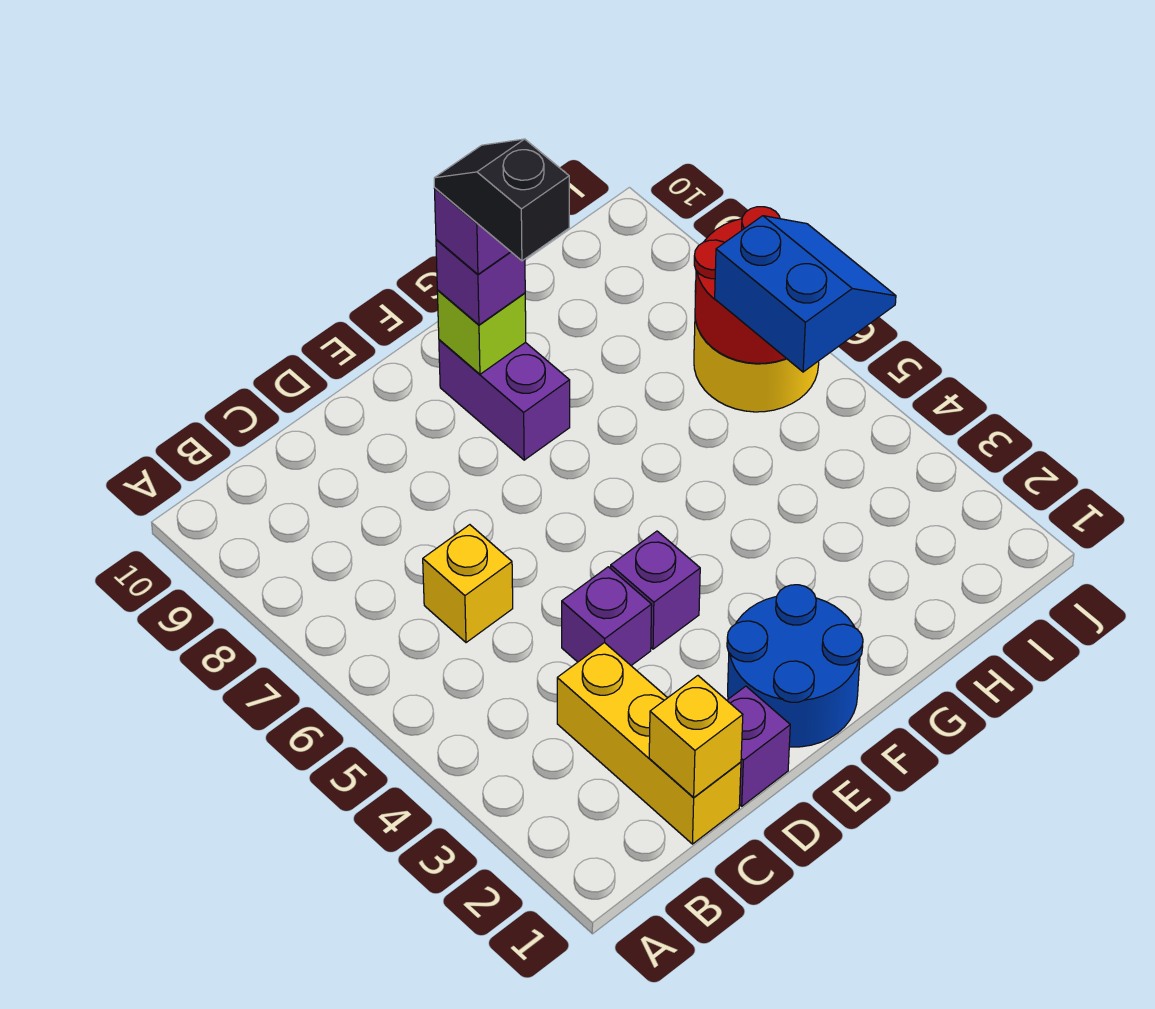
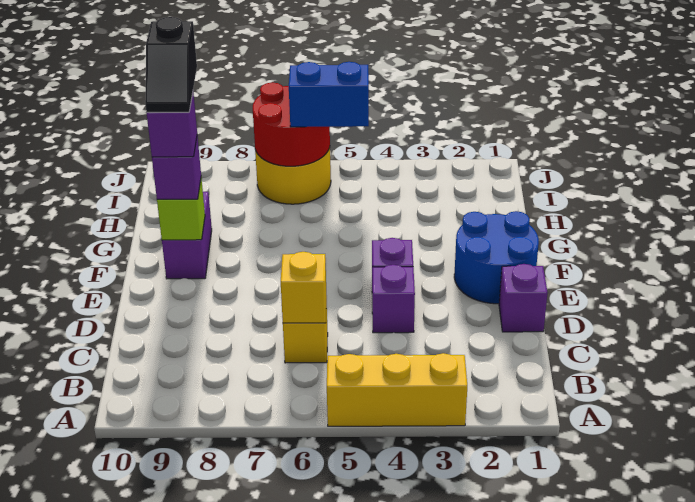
yellow 1x3 brick [557,642,741,844] -> yellow 1x3 brick moved to [327,353,467,426]
yellow 1x1 brick [649,676,743,798] -> yellow 1x1 brick moved to [281,252,326,323]
purple 1x2 brick [439,340,570,460] -> purple 1x2 brick turned to [162,192,212,279]
black 1x2 slope [434,139,569,261] -> black 1x2 slope turned to [145,17,197,112]

